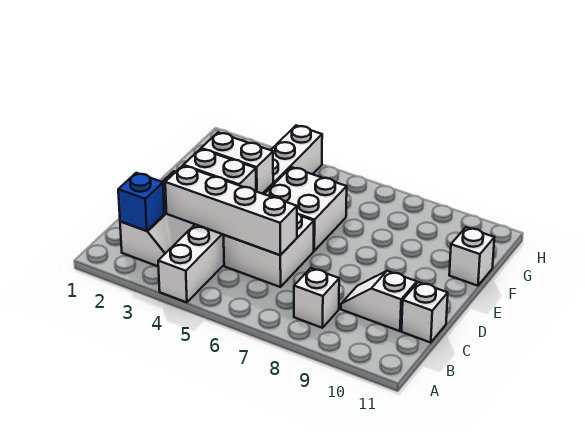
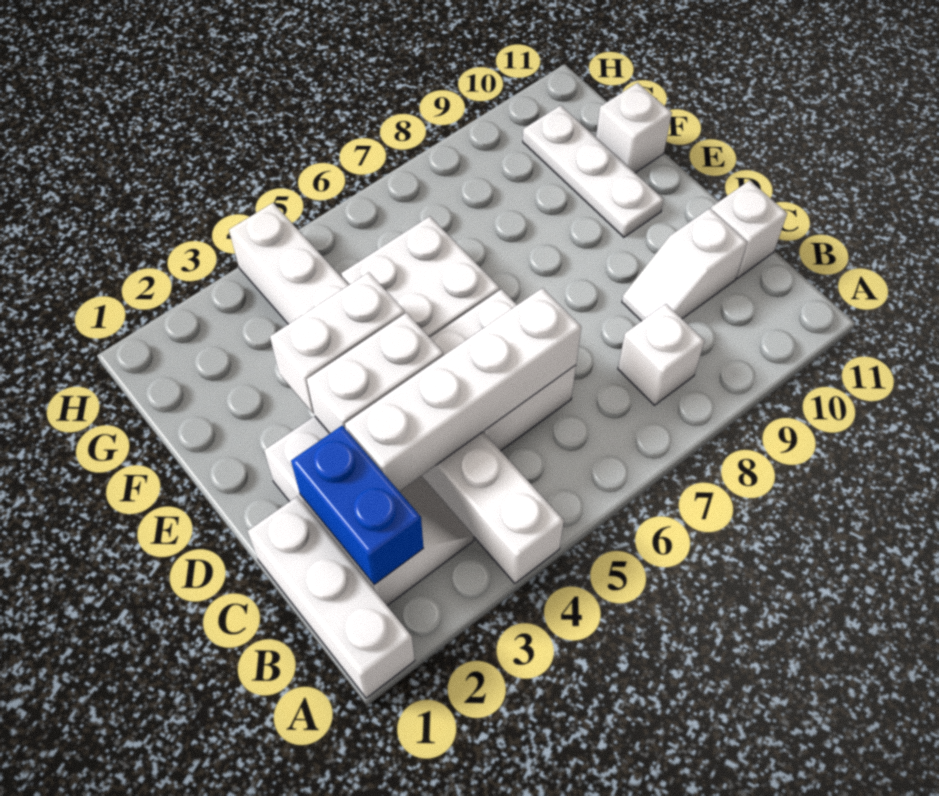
none -> white 1x3 brick [248,496,415,698]
blue 1x1 brick [118,173,164,231] -> blue 1x2 brick [291,426,423,585]
none -> white 1x3 plate [523,105,664,237]

